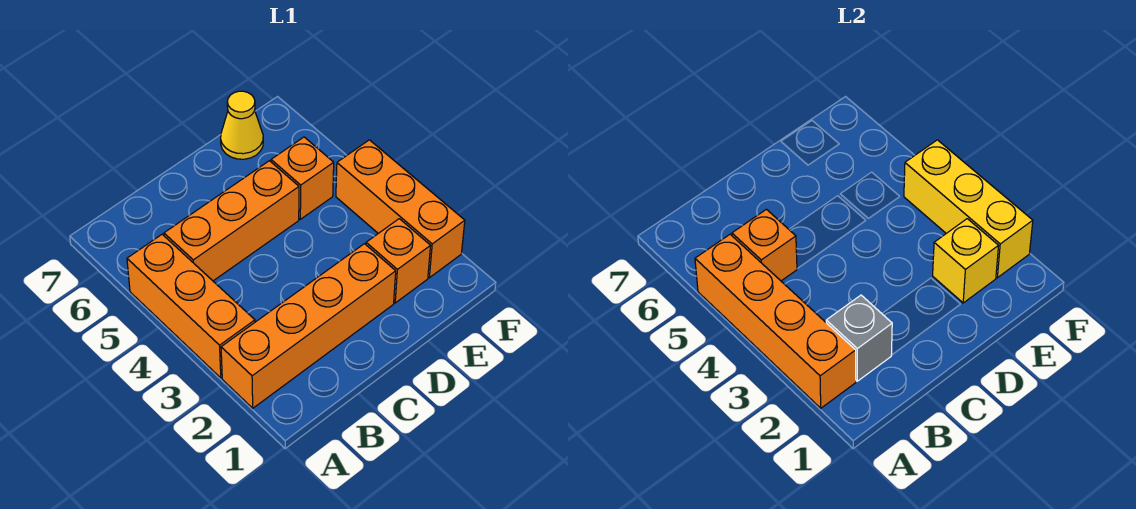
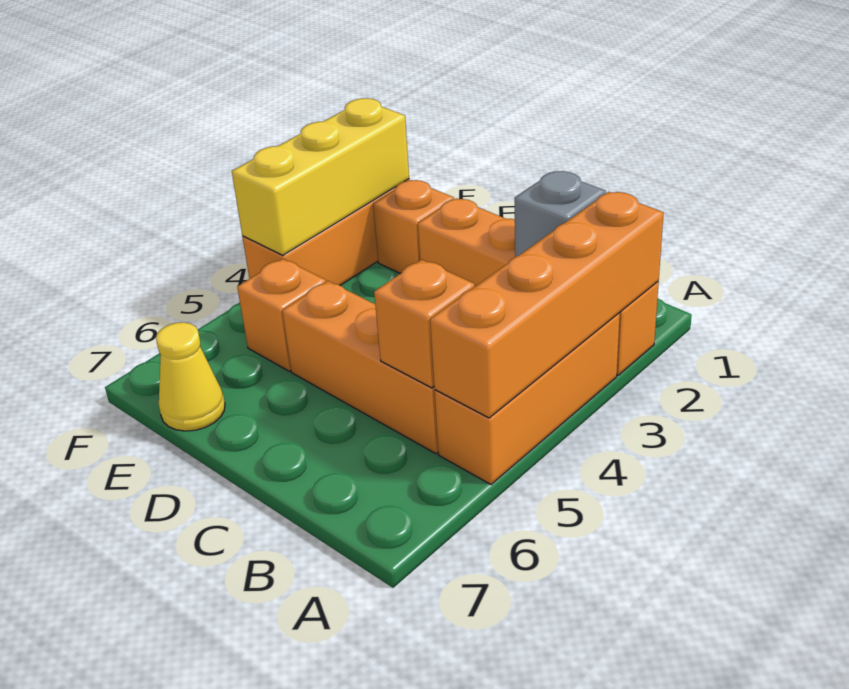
yellow 1x1 brick [933,219,998,303] -> none

